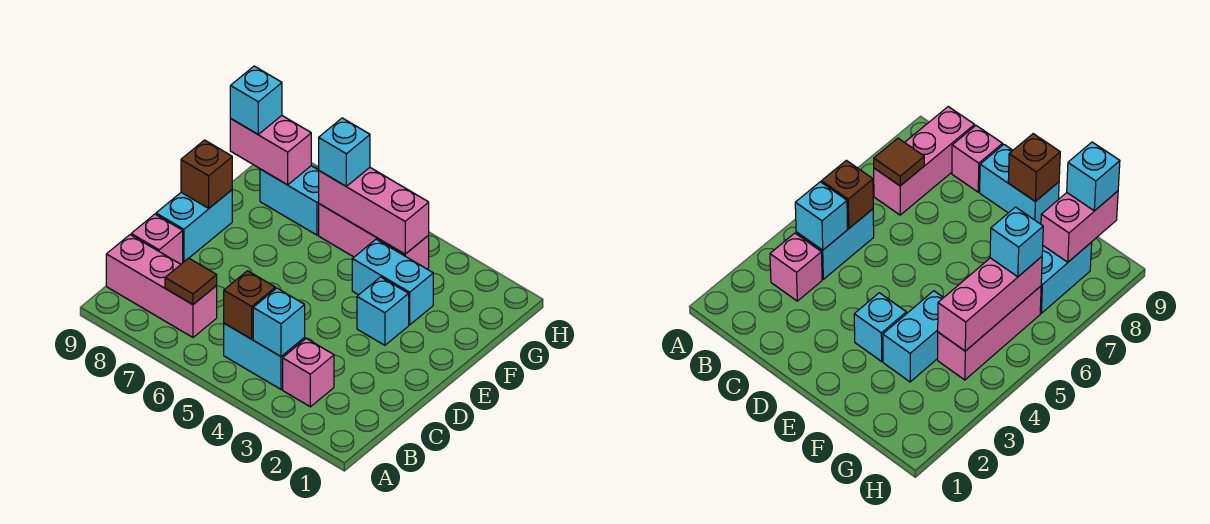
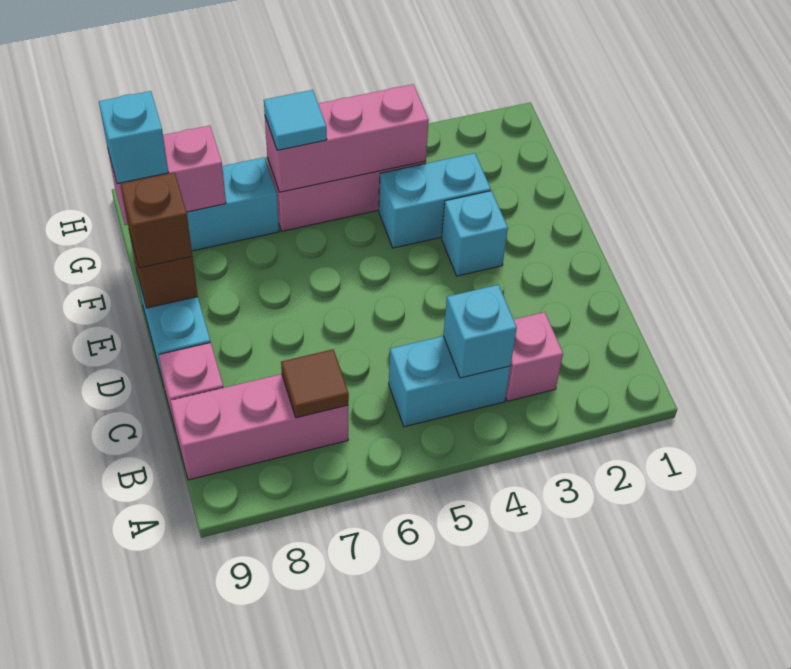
brown 1x1 brick [224,271,275,339] -> brown 1x1 brick moved to [121,172,192,268]
cyan 1x1 brick [319,118,370,186] -> cyan 1x1 tile [264,90,327,150]

